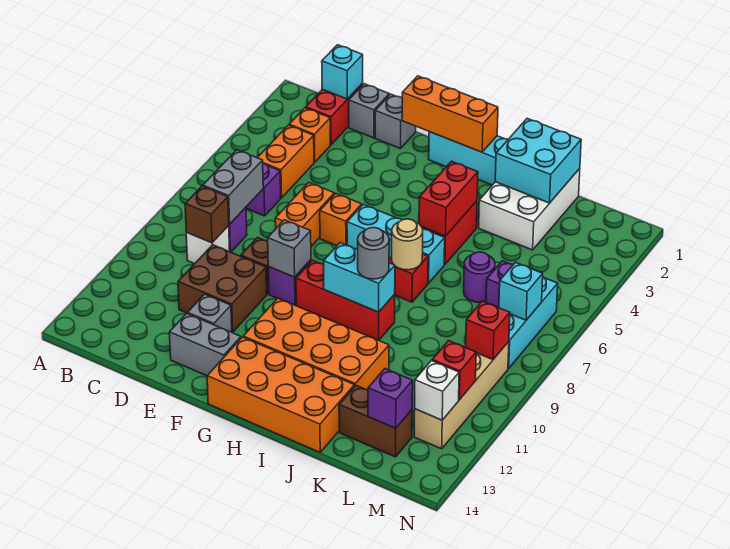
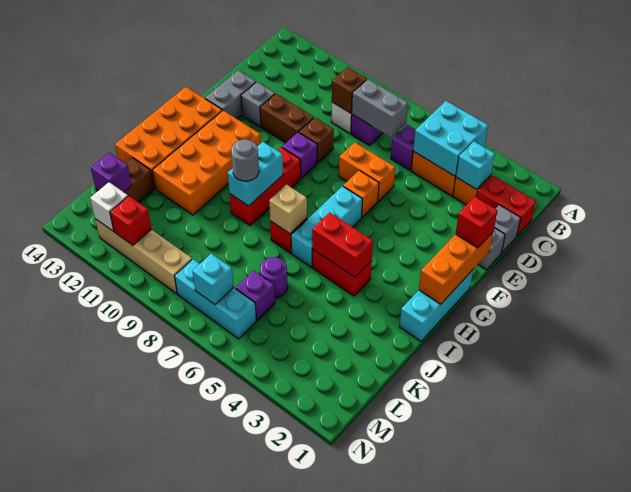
cyan 1x1 brick [322,45,363,99] -> cyan 1x1 brick moved to [456,141,495,189]
brown 2x2 brick [178,245,267,332] -> brown 1x2 brick [260,94,314,143]
grey 1x1 brick [268,220,311,277] -> none
tan 1x1 round brick [392,219,423,270] -> tan 1x1 brick [269,185,307,234]
white 2x3 brick [479,168,580,250] -> none
cyan 2x2 brick [495,118,581,203] -> cyan 2x2 brick moved to [413,101,488,176]
red 1x1 brick [466,301,510,360] -> red 1x1 brick moved to [456,197,498,248]

